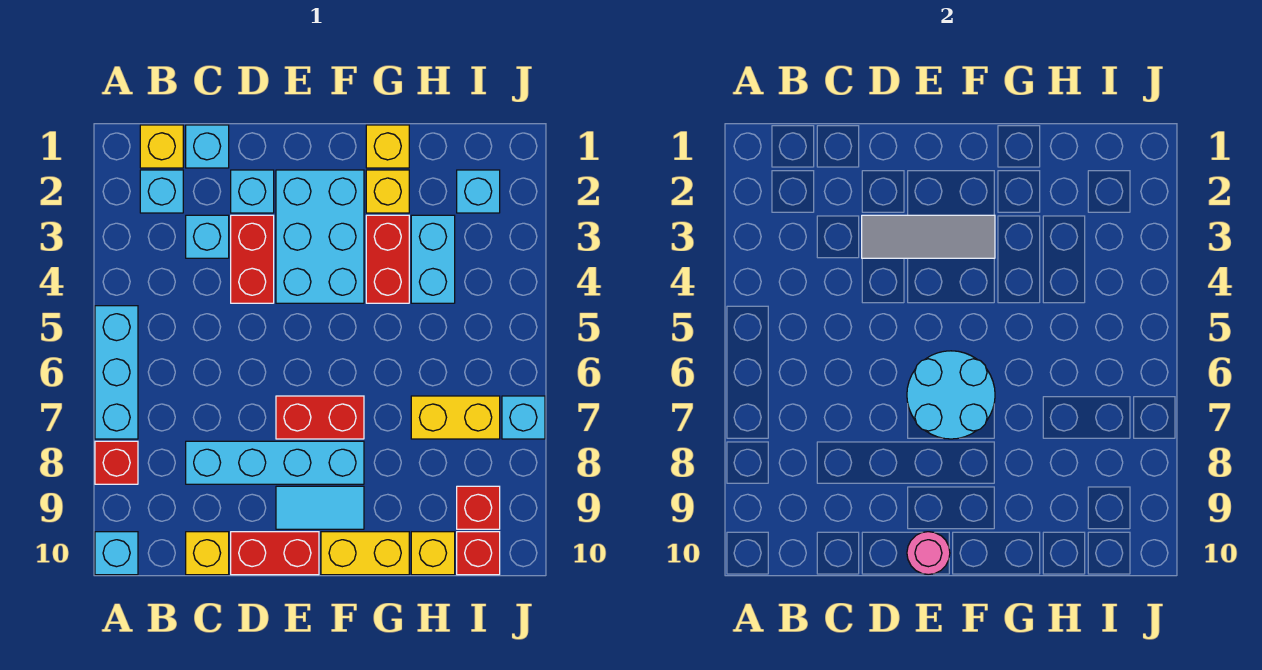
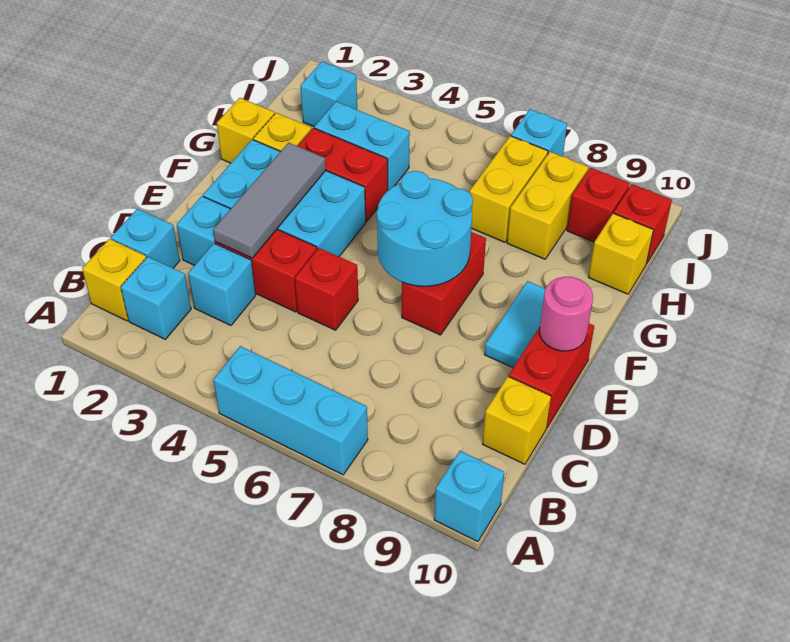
red 1x1 brick [95,441,138,484] -> red 1x1 brick moved to [295,248,358,330]
cyan 1x4 brick [186,441,364,484] -> none
yellow 1x2 brick [321,532,409,575] -> yellow 1x2 brick moved to [507,152,588,259]

